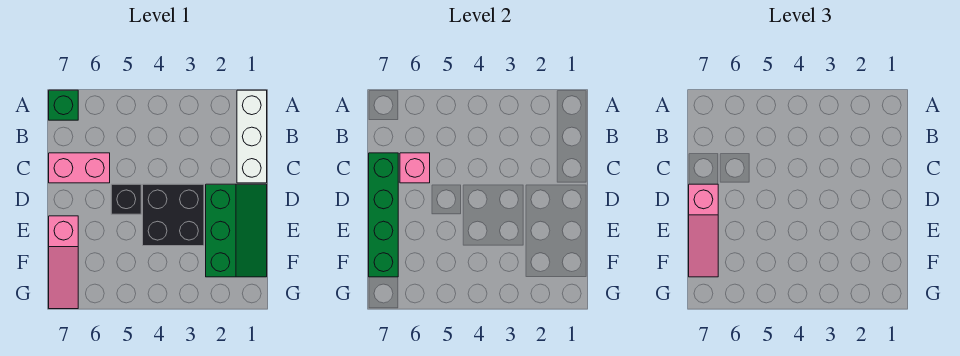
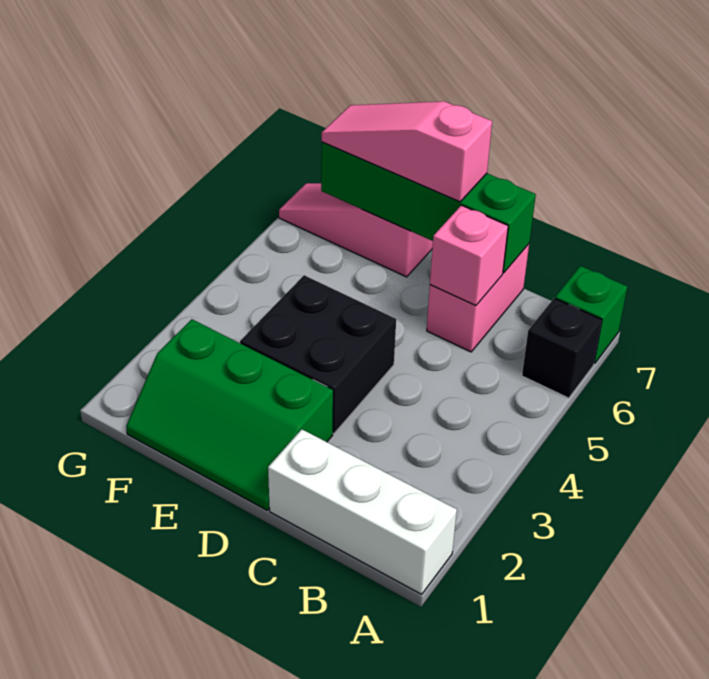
black 1x1 brick [111,184,141,214] -> black 1x1 brick moved to [522,298,602,398]

